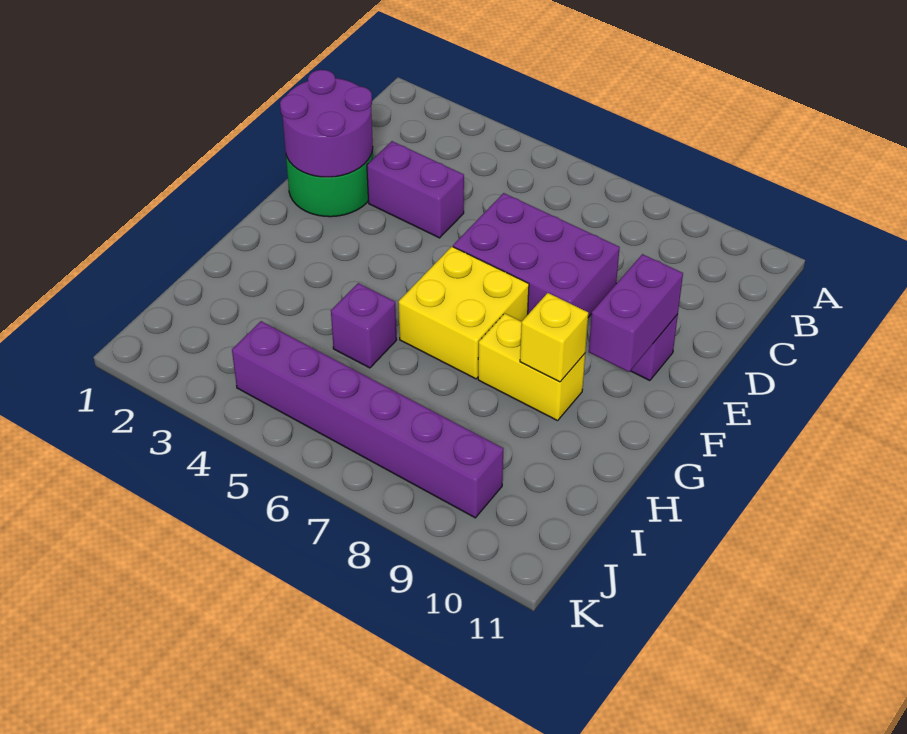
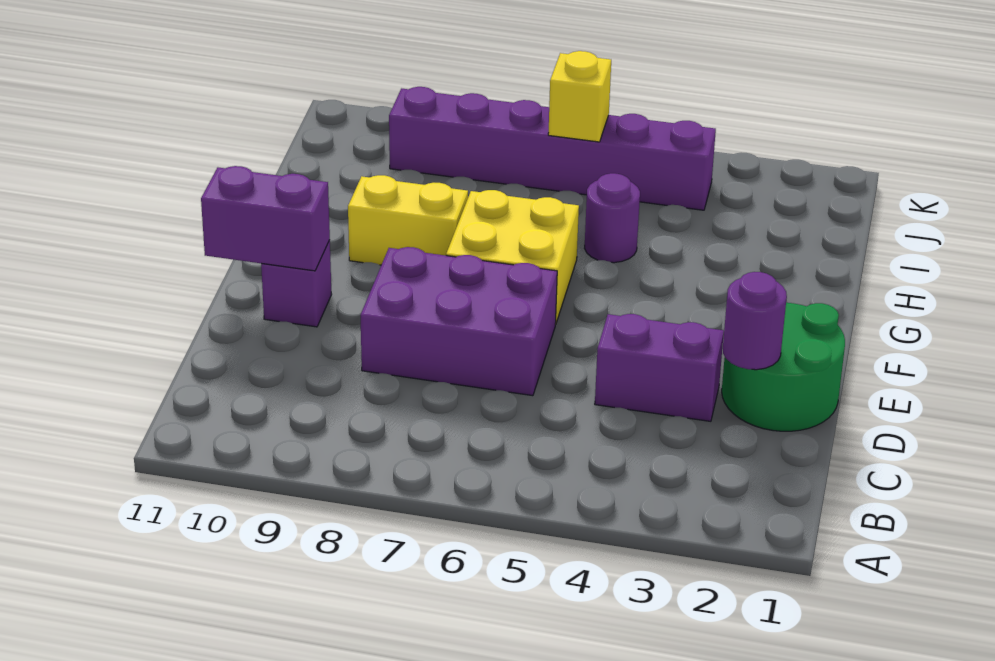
purple 2x2 round brick [280,70,373,177] -> purple 1x1 round brick [723,272,787,370]
purple 1x2 brick [589,254,683,372] -> purple 1x2 brick turned to [201,166,330,271]
yellow 1x1 brick [520,293,588,382] -> yellow 1x1 brick moved to [548,51,611,142]
purple 1x1 brick [331,283,397,368] -> purple 1x1 round brick [585,173,640,263]

